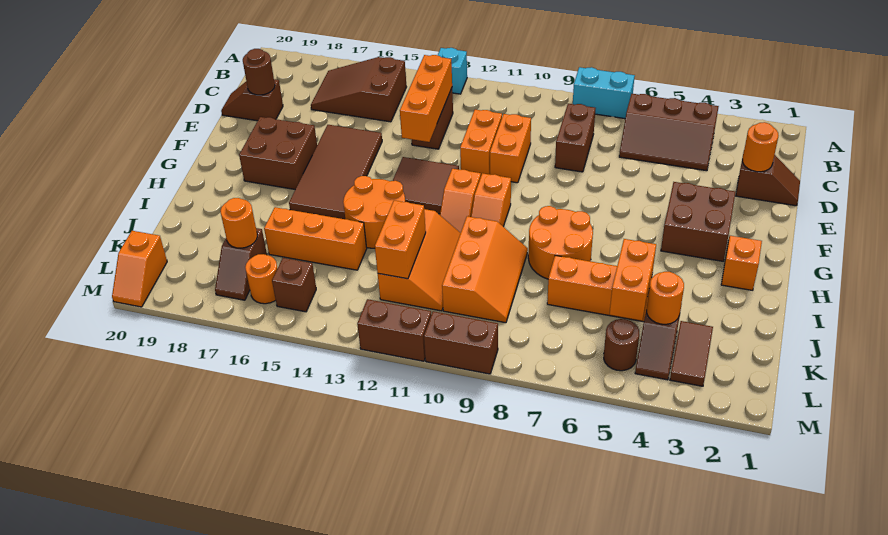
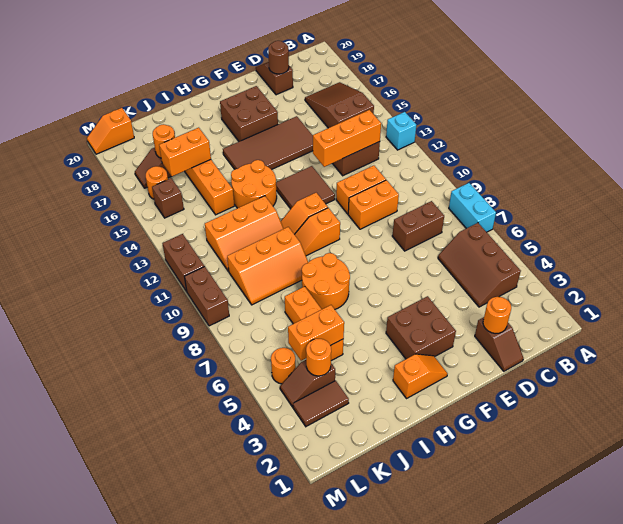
orange 1x2 brick [375,200,426,279] -> orange 1x2 brick moved to [159,128,211,176]
brown 1x1 round brick [604,319,639,371] -> orange 1x1 round brick [271,348,296,384]

